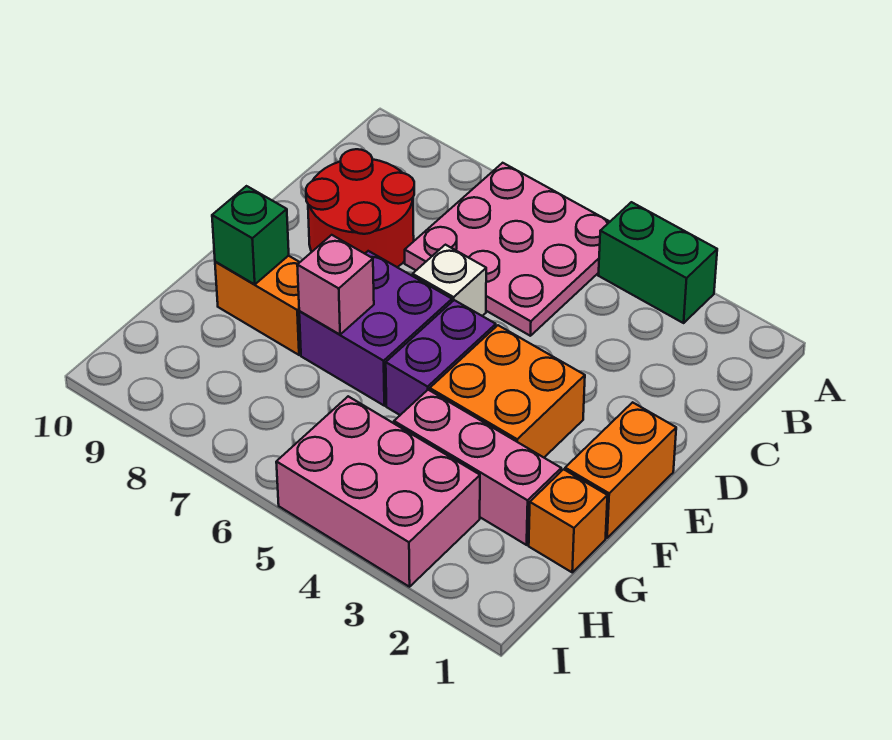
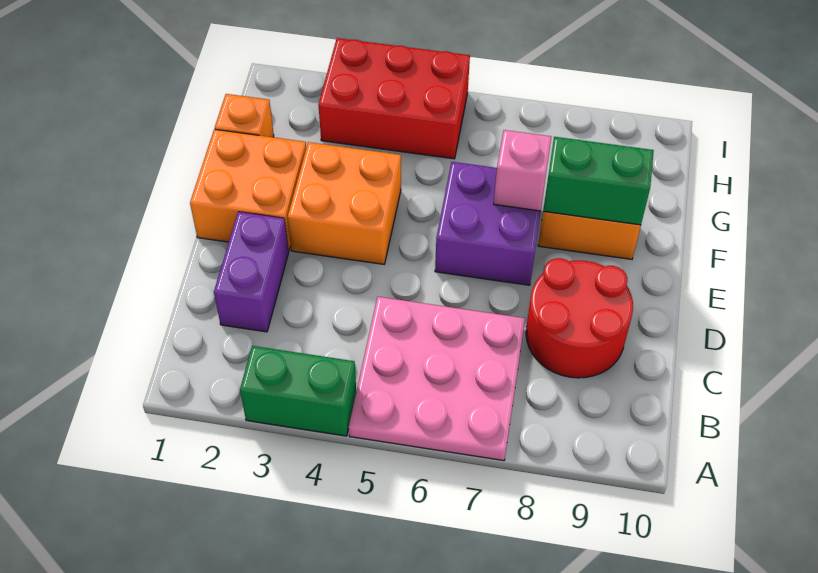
white 1x1 brick [413,245,486,316] -> none
orange 1x2 brick [565,402,676,538] -> orange 2x2 brick [190,129,306,251]
purple 1x2 brick [386,300,496,415] -> purple 1x2 brick moved to [214,212,289,332]
green 1x1 brick [212,186,289,285] -> green 1x2 brick [543,137,654,225]
pink 1x3 brick [394,390,561,545] -> none
pink 2x3 brick [276,396,480,587] -> red 2x3 brick [318,38,470,159]

